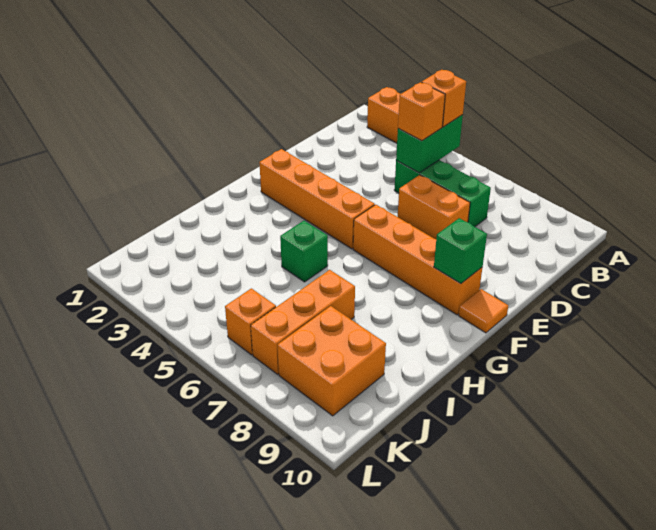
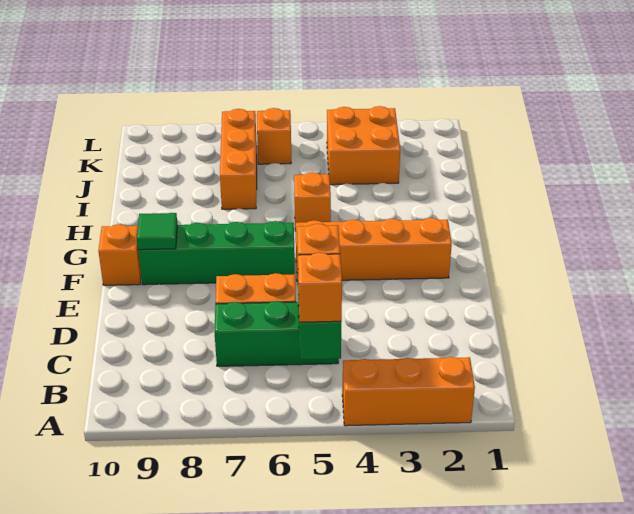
orange 1x4 brick [353,205,482,315] -> green 1x4 brick [138,221,295,285]
green 1x1 brick [434,218,487,284] -> green 1x1 tile [137,213,177,250]
orange 1x1 tile [459,289,508,333] -> orange 1x1 brick [98,224,141,285]
green 1x1 brick [280,221,328,282] -> orange 1x1 brick [294,172,331,231]
orange 2x2 brick [278,306,386,416] -> orange 2x2 brick moved to [327,106,400,185]

